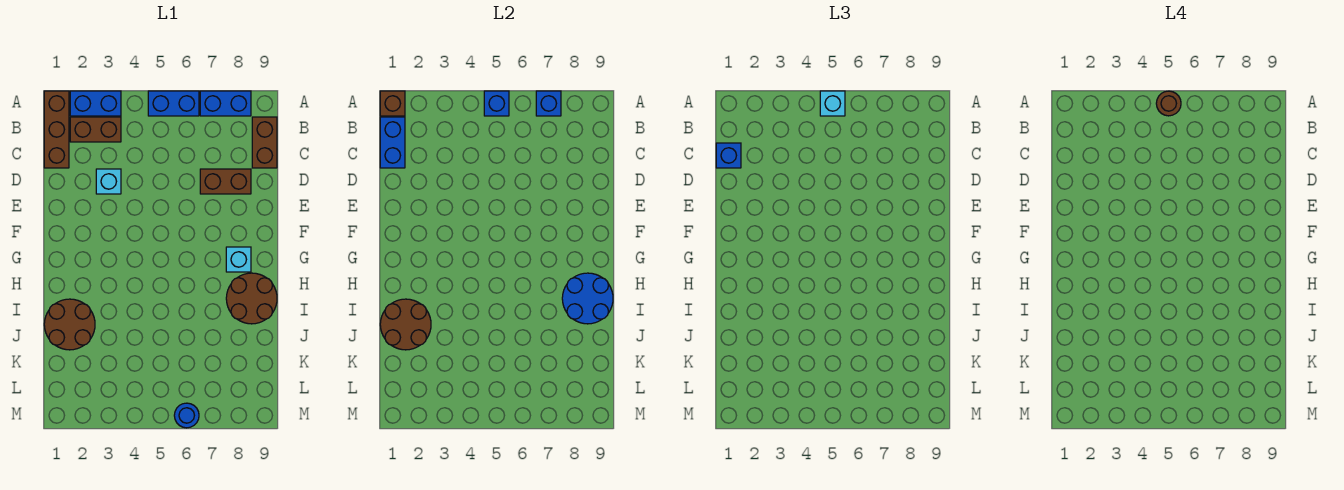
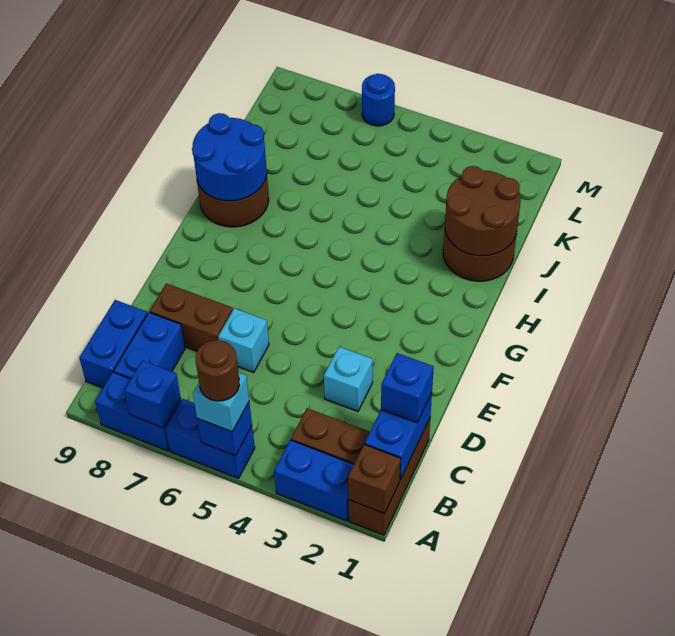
none -> blue 1x2 brick [114,312,185,379]
brown 1x2 brick [252,117,277,168] -> blue 1x2 brick [79,300,147,388]
cyan 1x1 brick [226,247,251,272] -> cyan 1x1 brick moved to [218,308,269,372]

